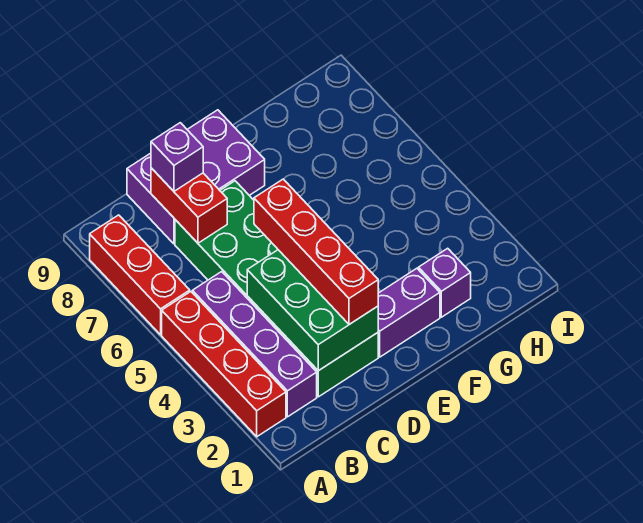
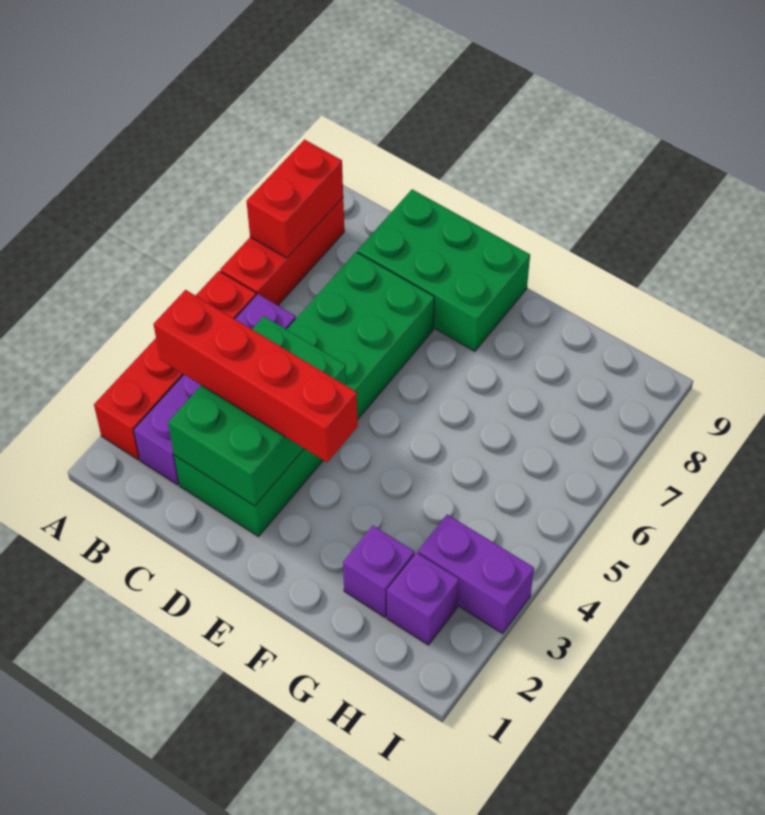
red 1x2 brick [151,168,227,243] -> red 1x2 brick moved to [246,140,343,258]
purple 2x3 brick [127,110,265,244] -> green 2x3 brick [357,189,530,351]
purple 1x1 brick [151,123,203,191] -> purple 1x1 brick moved to [387,553,459,645]
red 1x4 brick [254,179,378,324] -> red 1x4 brick turned to [154,290,358,462]
purple 1x2 brick [378,268,440,357] -> purple 1x2 brick moved to [418,515,534,633]

